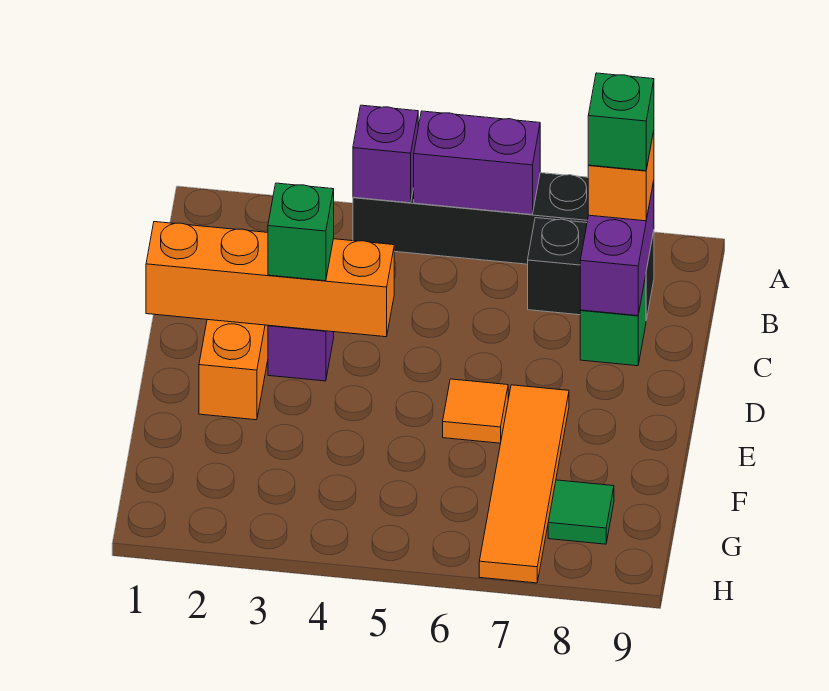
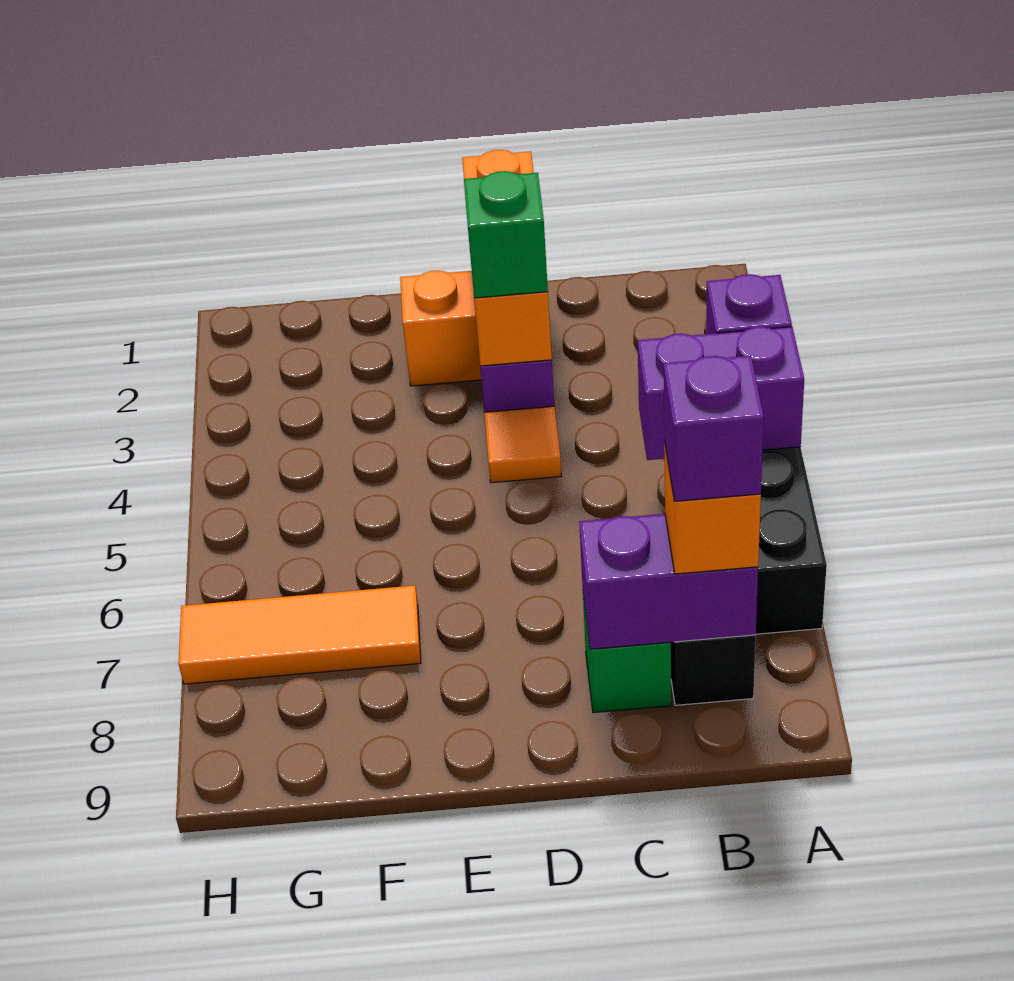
purple 1x2 brick [414,111,540,215] -> purple 1x2 brick turned to [638,327,804,460]
green 1x1 brick [588,73,654,171] -> purple 1x1 brick [664,356,764,501]
orange 1x4 brick [146,222,394,337] -> orange 1x3 brick [462,150,552,366]
orange 1x1 tile [443,379,508,443] -> orange 1x1 tile moved to [484,406,561,483]
orange 1x4 tile [479,385,569,583] -> orange 1x3 tile [179,585,421,684]
green 1x1 tile [548,480,614,544] -> none

